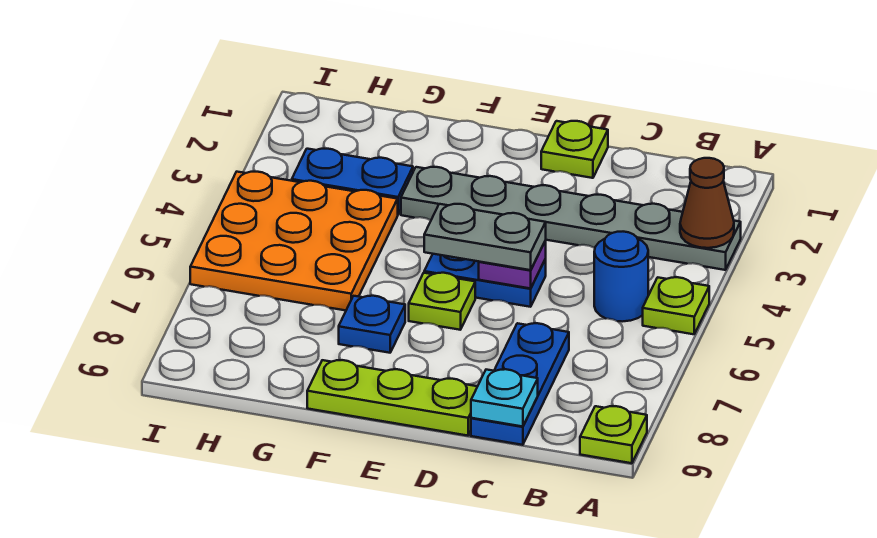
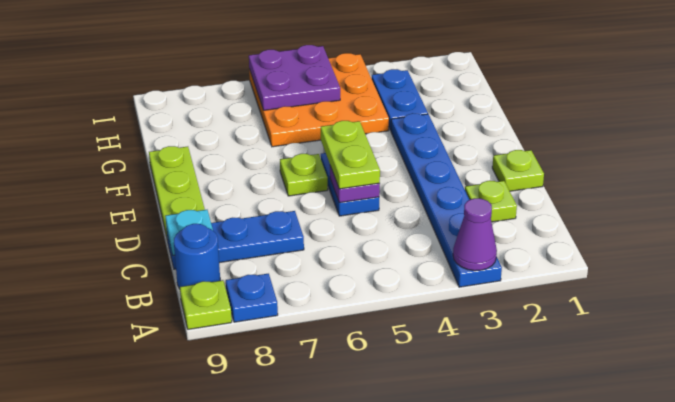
grey 1x6 plate [401,167,741,270] -> blue 1x6 plate [391,113,502,287]
brown 1x1 cone [680,158,734,248] -> purple 1x1 cone [453,198,497,271]
lime 1x1 plate [643,277,709,334] -> lime 1x1 plate moved to [465,181,517,222]
blue 1x1 round brick [594,232,648,322] -> blue 1x1 round brick moved to [174,224,220,289]
grey 1x2 plate [424,204,546,270] -> lime 1x2 plate [321,121,380,189]
blue 1x1 plate [339,296,405,353] -> blue 1x1 plate moved to [226,274,278,322]
none -> purple 2x2 plate [249,45,340,110]

